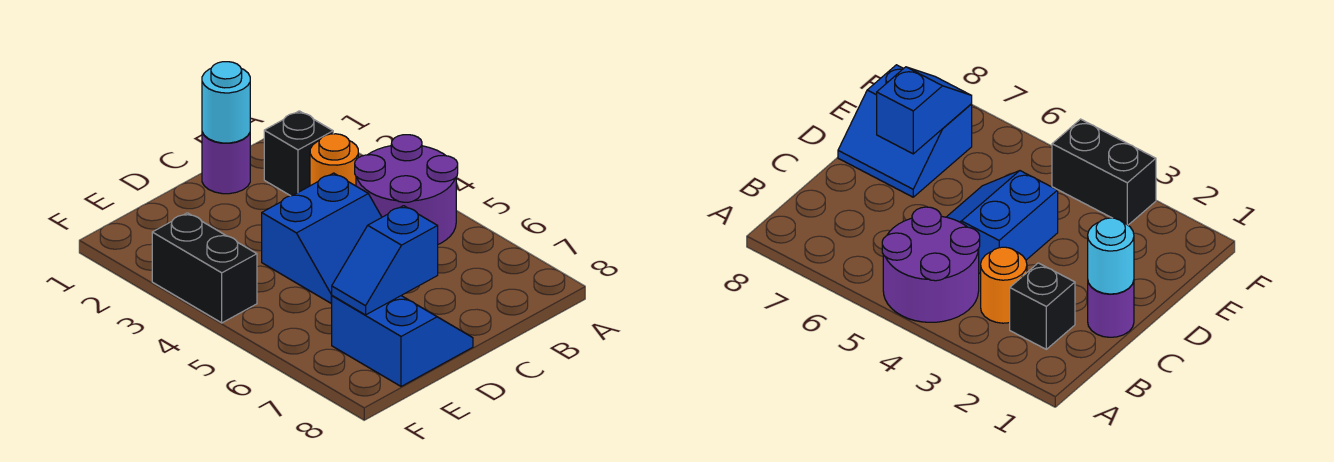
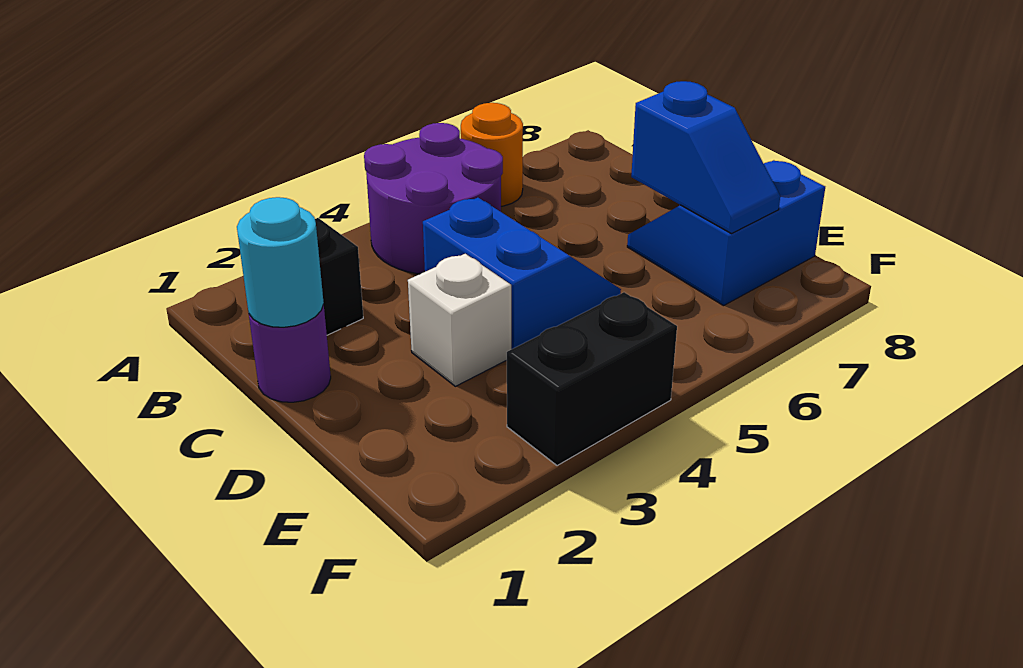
orange 1x1 round brick [310,134,358,186] -> orange 1x1 round brick moved to [461,103,523,206]
none -> white 1x1 brick [408,254,511,386]

